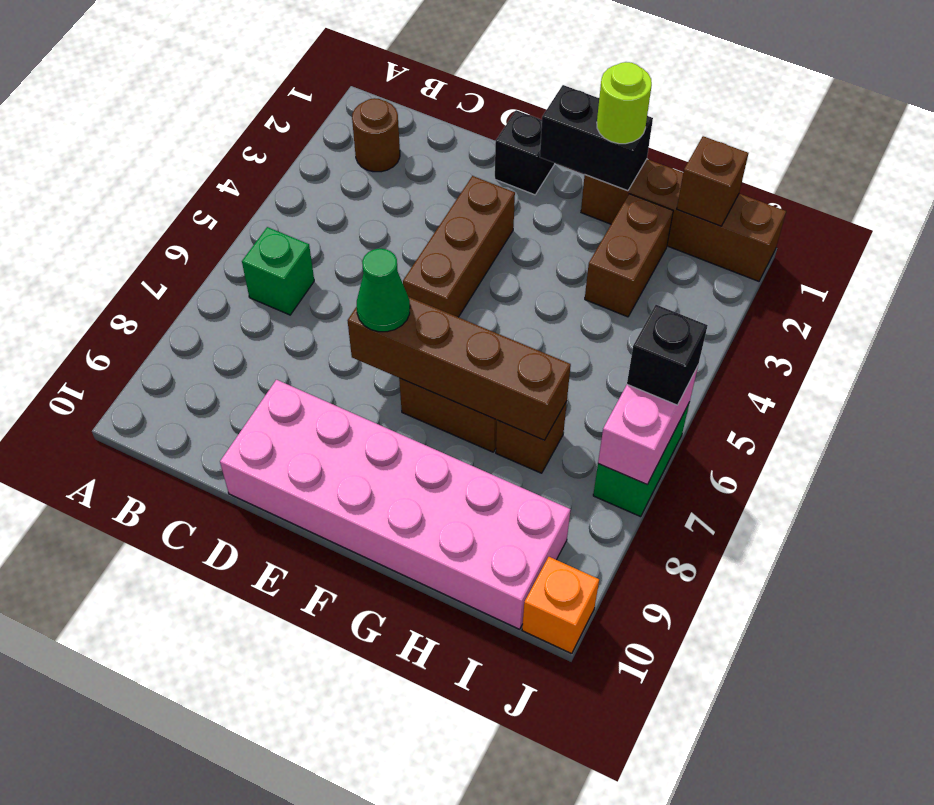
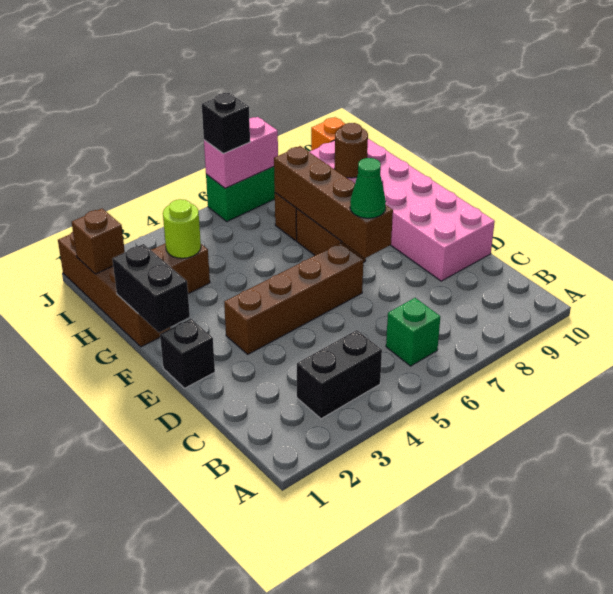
brown 1x1 round brick [352,98,400,172] -> brown 1x1 round brick moved to [335,123,368,178]
none -> black 1x2 brick [297,330,382,419]
brown 1x3 brick [403,176,515,317] -> brown 1x4 brick [224,243,363,354]
lime 1x1 round brick [597,62,652,144] -> lime 1x1 round brick moved to [163,199,201,258]

